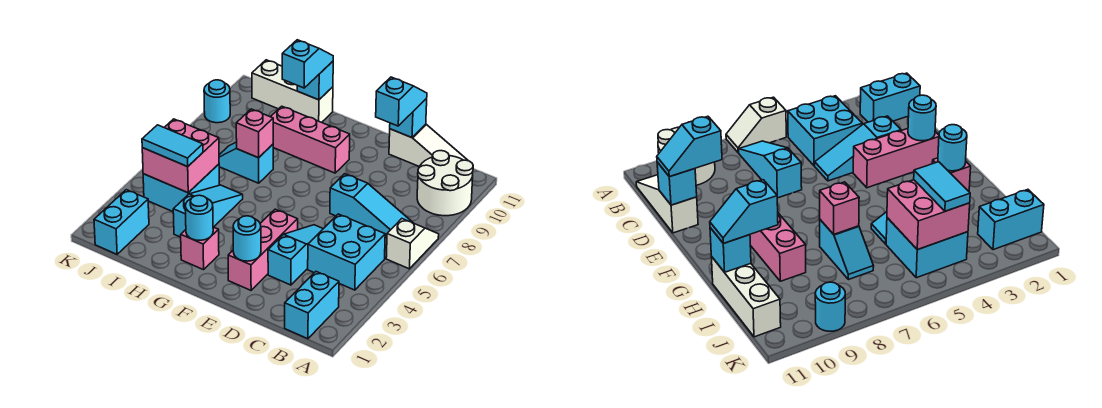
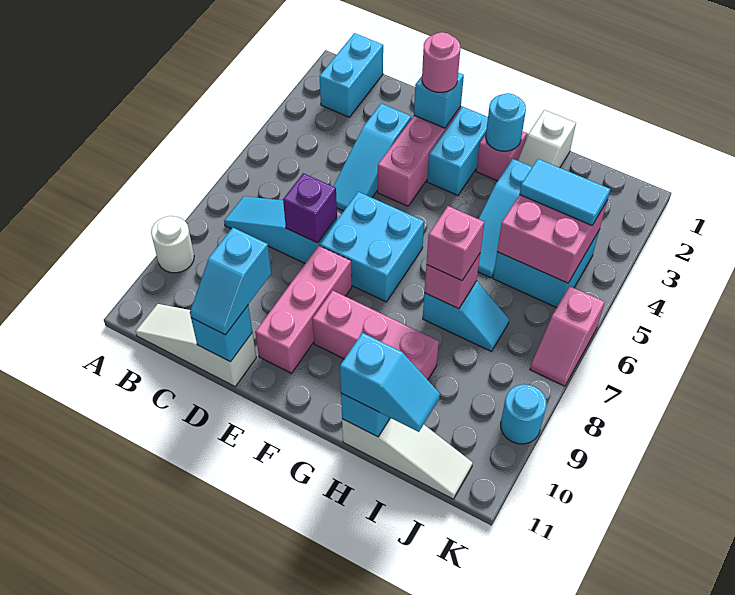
white 1x2 slope [386,219,439,269] -> white 1x2 slope moved to [518,110,576,168]
white 2x2 round brick [417,151,473,216] -> white 1x1 round brick [151,216,194,273]
cyan 2x2 brick [308,214,385,290] -> cyan 2x2 brick moved to [320,192,424,302]
none -> purple 1x1 brick [283,173,337,243]
cyan 1x1 round brick [233,216,261,261] -> cyan 1x1 brick [414,73,464,128]
none -> pink 1x1 round brick [422,32,460,92]
none -> pink 1x3 brick [255,246,352,373]
none -> pink 1x1 brick [427,206,484,281]
cyan 1x2 slope [282,40,333,88] -> cyan 1x2 slope turned to [340,333,440,432]
white 1x3 brick [252,60,333,122] -> white 1x3 slope [342,418,473,499]
cyan 1x2 brick [94,190,149,254] -> cyan 1x2 brick moved to [427,107,488,195]
none -> pink 1x2 slope [530,286,605,386]

